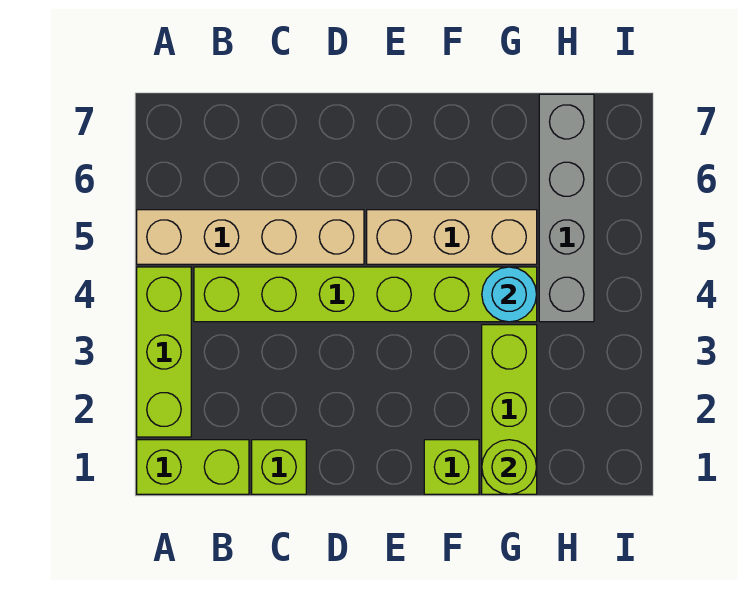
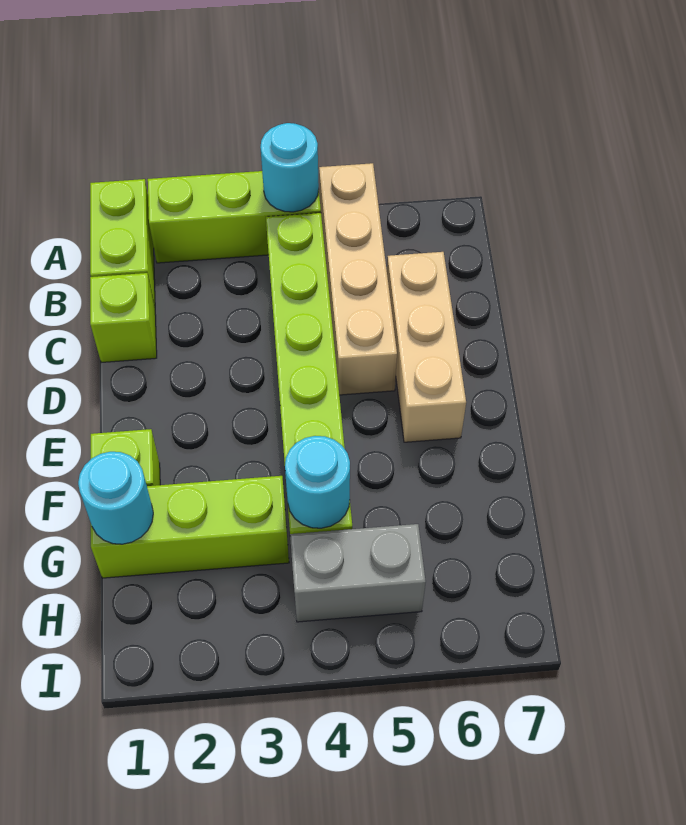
none -> cyan 1x1 round brick [260,123,319,212]
tan 1x3 brick [367,210,537,264] -> tan 1x3 brick moved to [387,252,466,442]
lime 1x1 round brick [482,440,537,494] -> cyan 1x1 round brick [78,452,153,544]
grey 1x4 brick [539,94,594,322] -> grey 1x2 brick [290,524,426,622]

